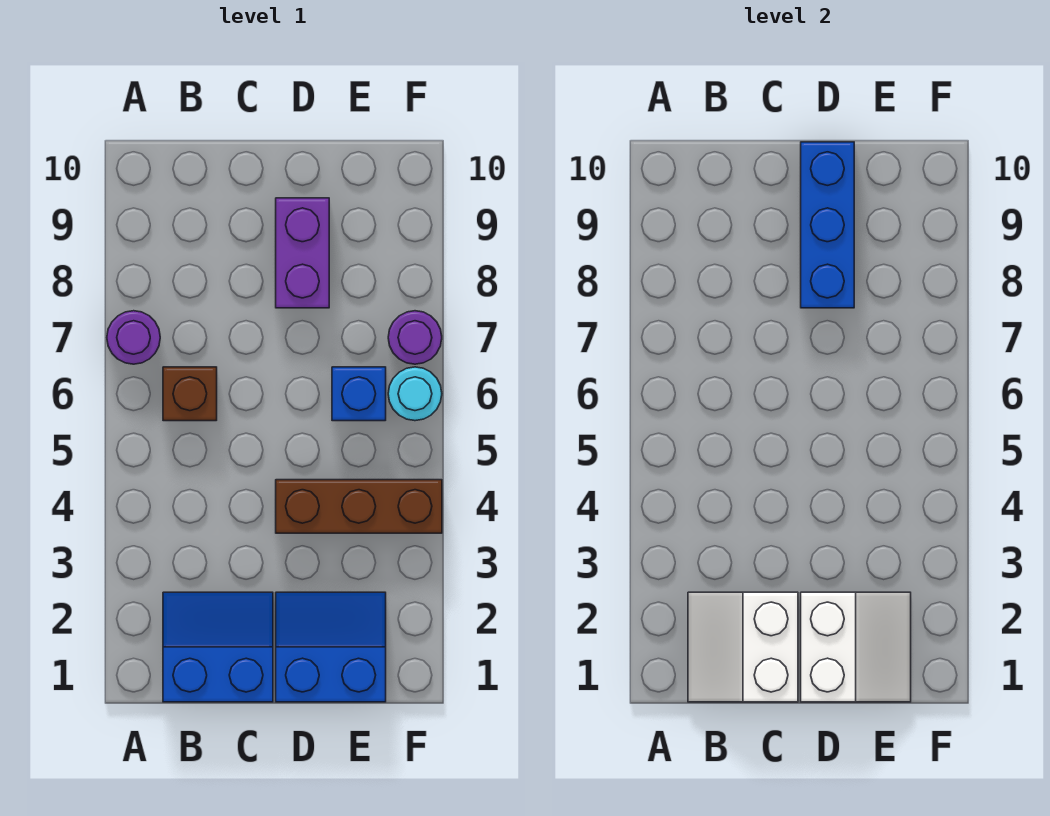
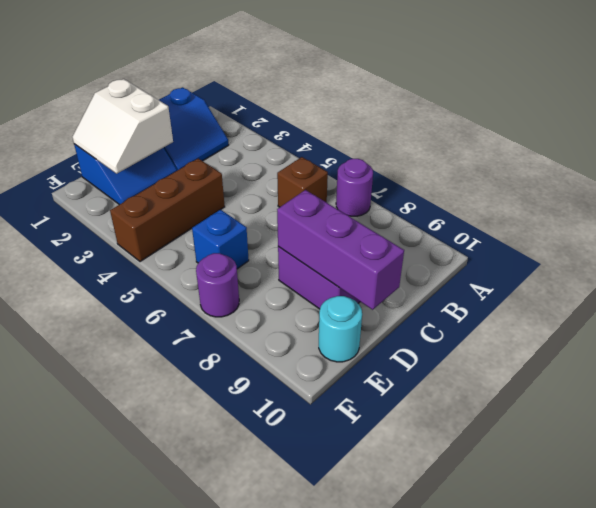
white 2x2 slope [688,592,798,702] -> none
blue 1x3 brick [801,142,854,308] -> purple 1x3 brick [277,190,404,310]
cyan 1x1 round brick [388,367,442,421] -> cyan 1x1 round brick moved to [319,296,362,362]

